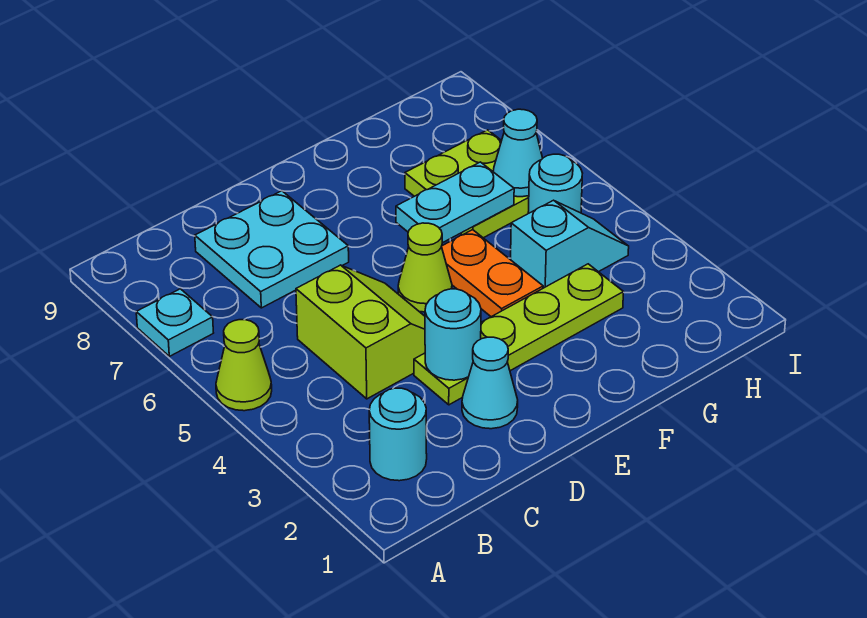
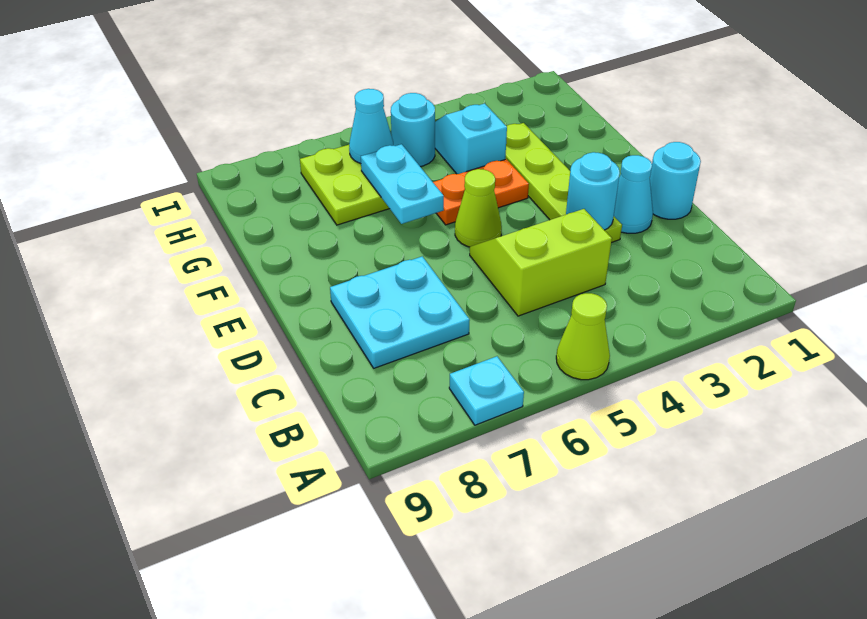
cyan 1x1 round brick [369,388,427,481] -> cyan 1x1 round brick moved to [650,142,701,219]

